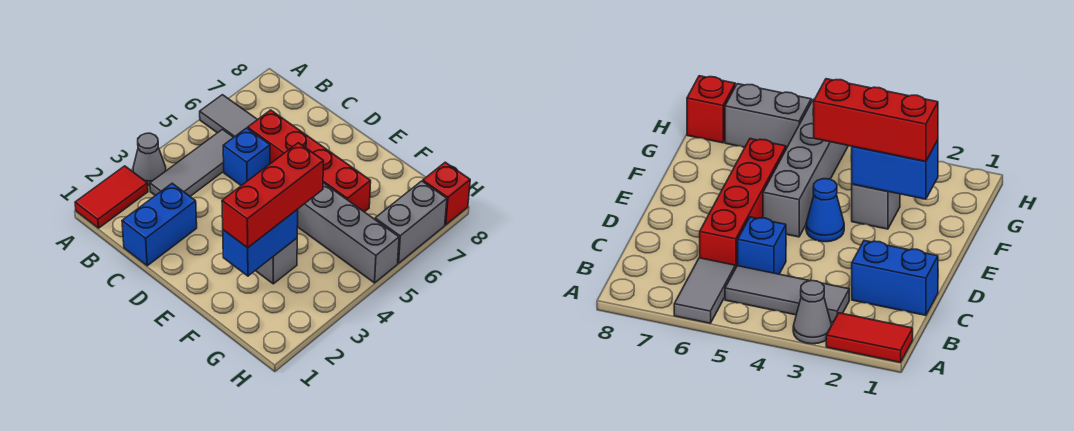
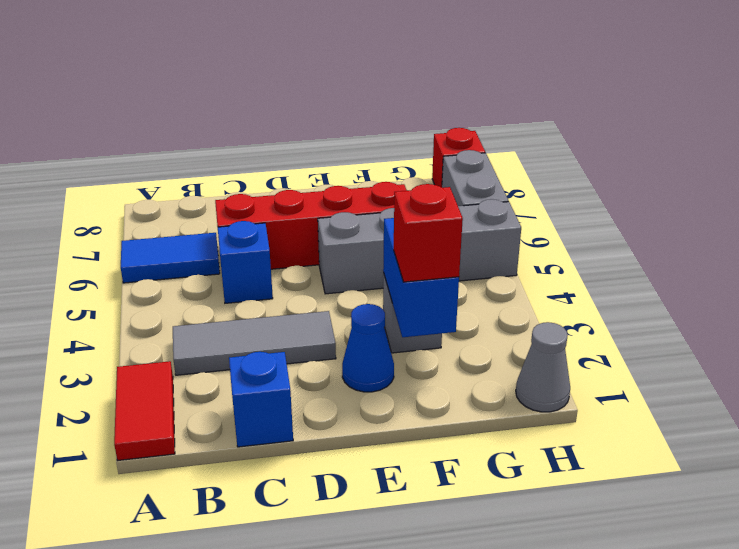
grey 1x1 cone [133,133,166,186] -> grey 1x1 cone moved to [516,322,570,412]
grey 1x2 tile [200,95,257,137] -> blue 1x2 tile [121,233,220,283]
grey 1x3 tile [150,129,234,196] -> grey 1x3 tile turned to [173,311,336,375]
blue 1x2 brick [122,183,197,266] -> blue 1x1 brick [229,352,293,447]
blue 1x1 cone [806,179,844,242] -> blue 1x1 cone moved to [342,304,394,392]
red 1x3 brick [222,143,324,248] -> red 1x1 brick [394,184,463,282]

